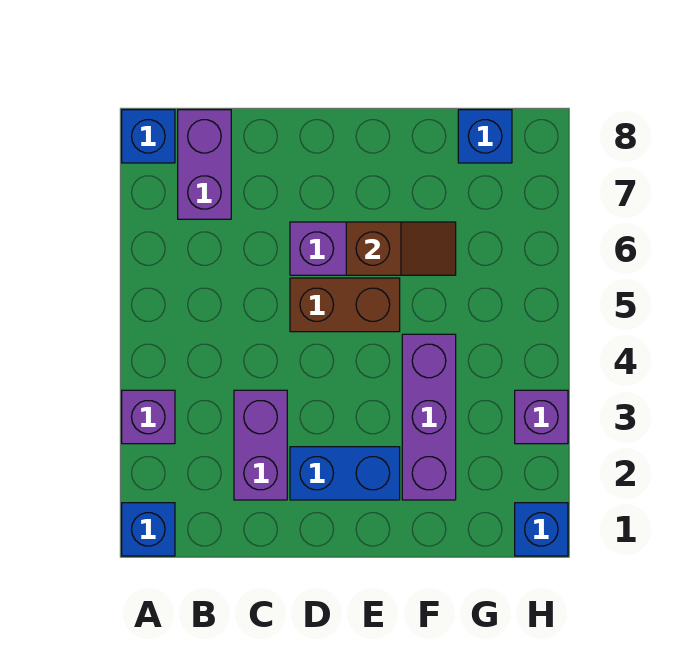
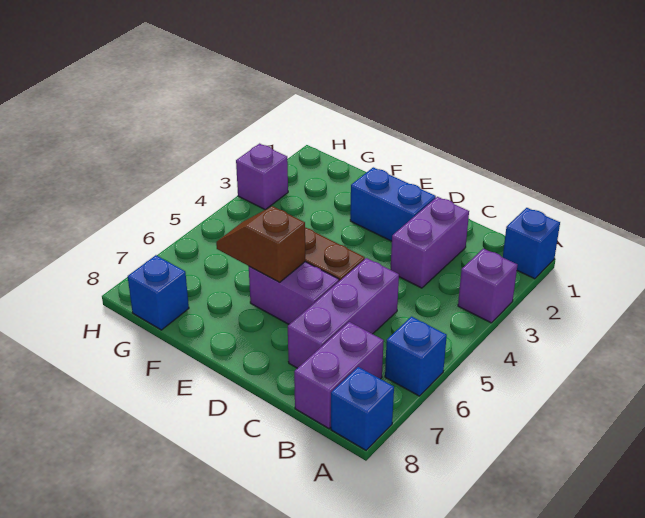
purple 1x3 brick [402,334,456,500] -> purple 1x3 brick moved to [288,258,399,368]
blue 1x1 brick [515,503,568,556] -> blue 1x1 brick moved to [385,317,447,396]

